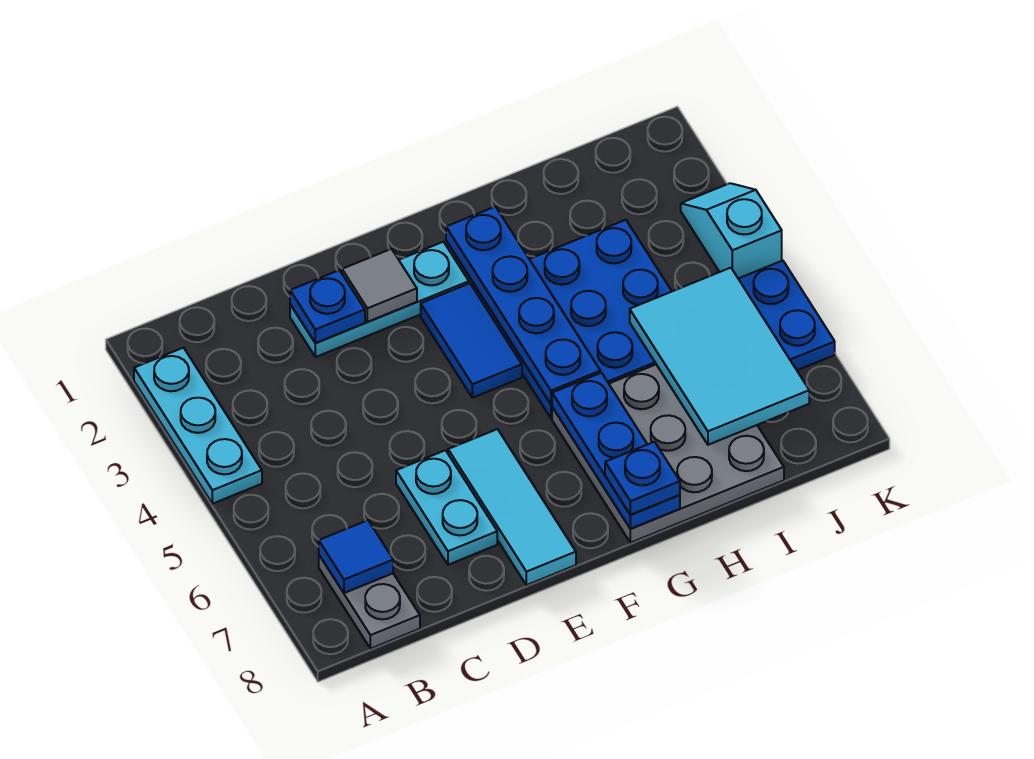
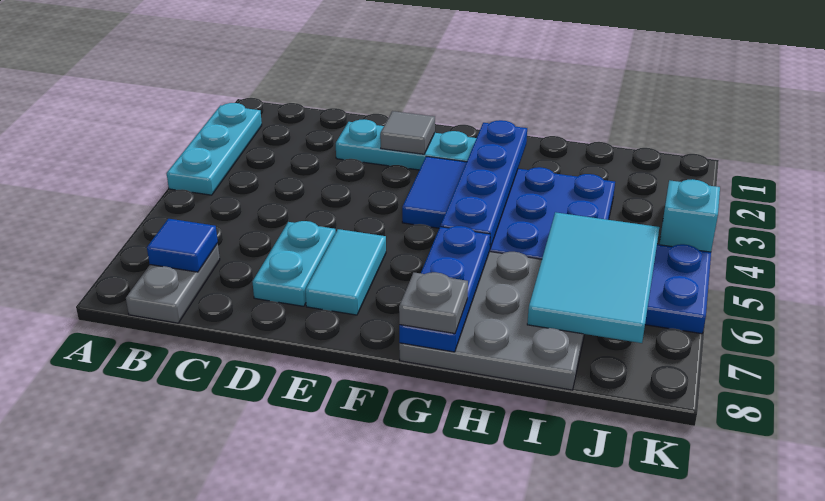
blue 1x1 plate [290,270,365,343] -> none
cyan 1x3 tile [448,429,576,585] -> cyan 1x2 tile [305,229,386,315]
blue 1x1 plate [605,442,680,515] -> grey 1x1 plate [399,272,468,334]

